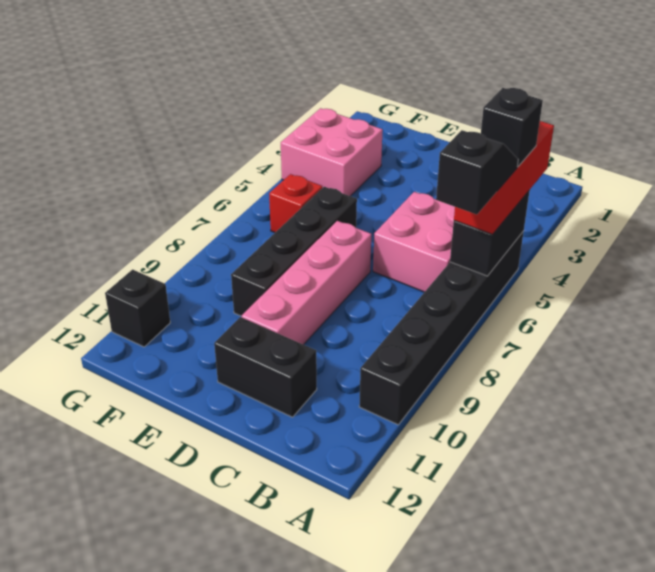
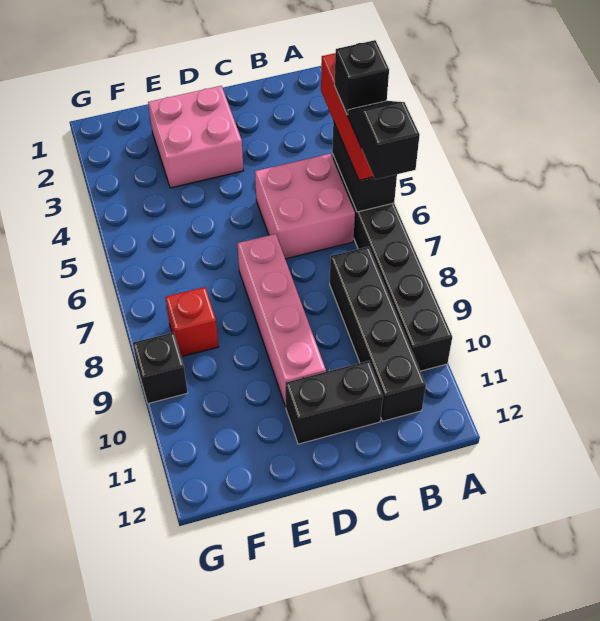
black 1x4 brick [231,187,357,316] -> black 1x4 brick moved to [330,246,426,421]
pink 2x2 brick [281,108,383,196] -> pink 2x2 brick moved to [148,86,244,188]
red 1x1 brick [269,174,322,232] -> red 1x1 brick moved to [165,287,218,357]
black 1x1 brick [105,270,170,347] -> black 1x1 brick moved to [133,332,188,404]

